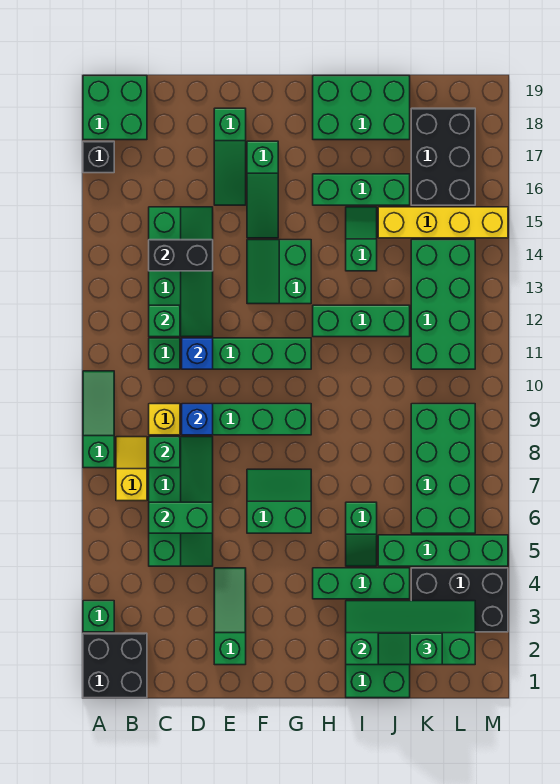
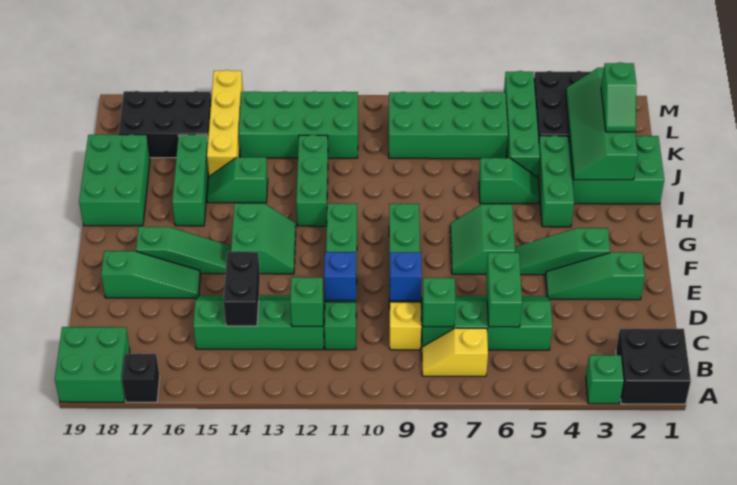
green 1x3 slope [83,371,114,468] -> green 1x3 slope moved to [515,228,610,275]
green 2x2 slope [247,240,311,304] -> green 2x2 slope turned to [231,203,296,274]

